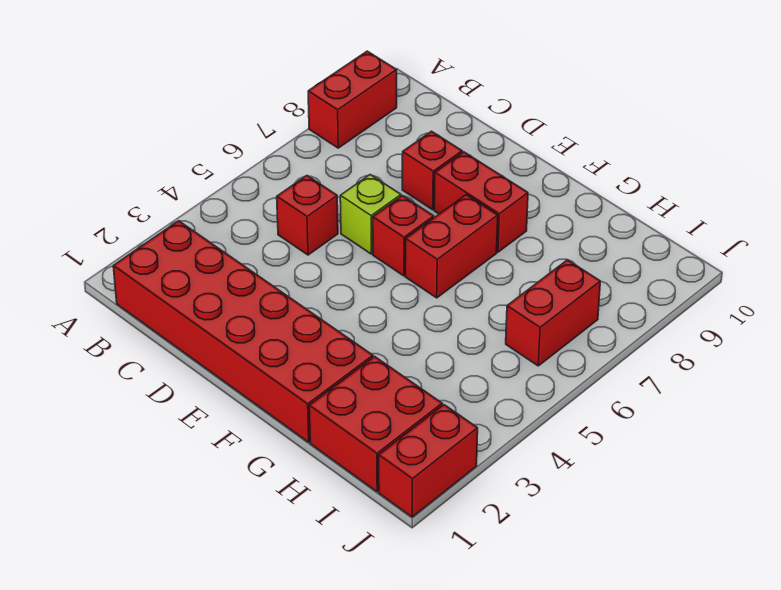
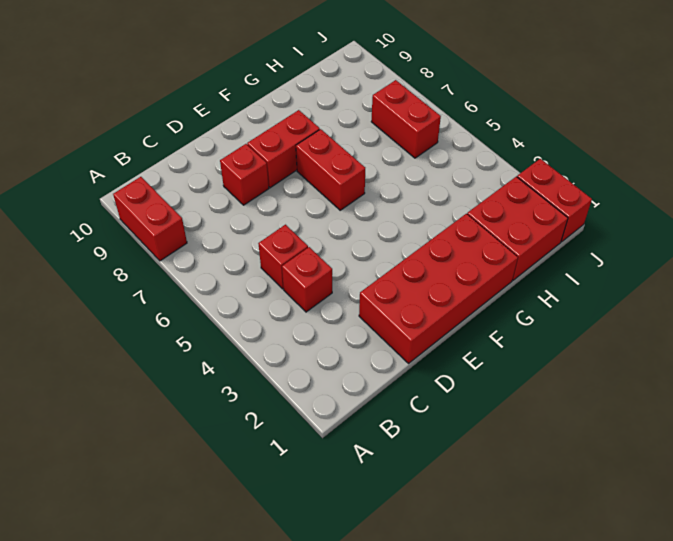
red 2x6 brick [113,221,373,442] -> red 2x4 brick [359,214,518,363]
lime 1x1 brick [340,175,401,254] -> none
red 1x1 brick [373,196,434,276] -> red 1x1 brick moved to [282,247,332,312]

